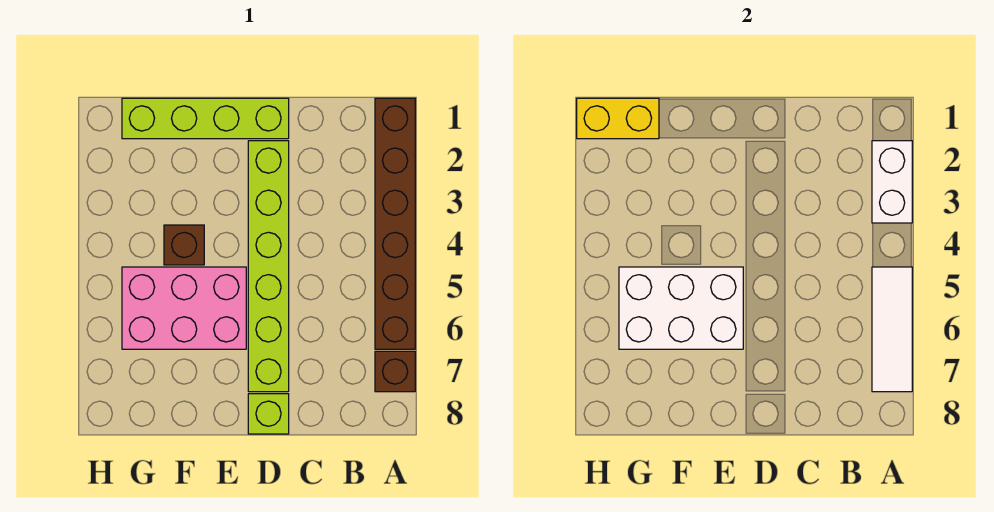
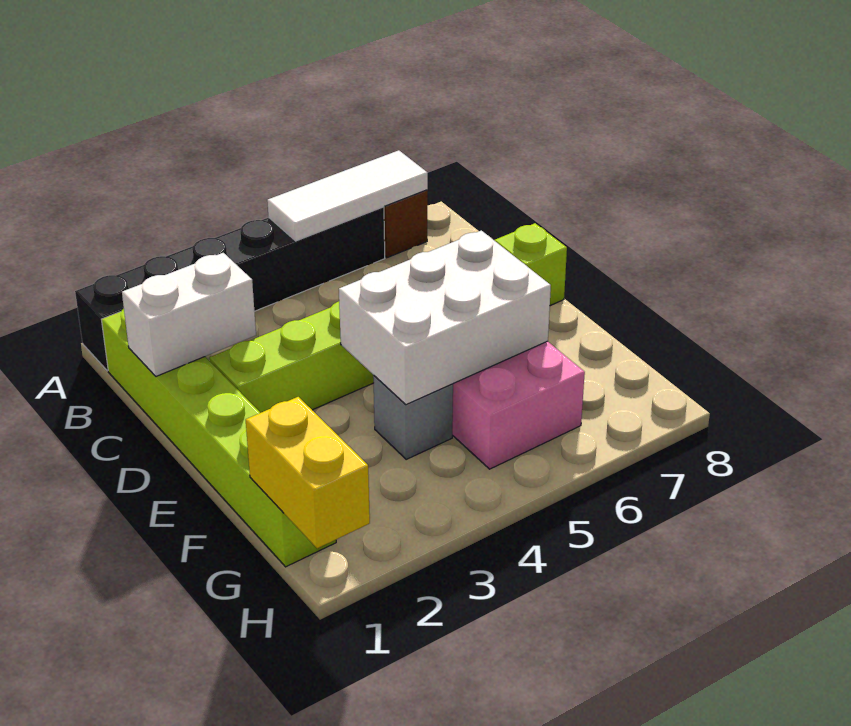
brown 1x6 brick [375,98,415,349] -> black 1x6 brick [75,207,385,371]
white 1x2 brick [872,141,912,223] -> white 1x2 brick moved to [122,253,256,376]
lime 1x4 brick [122,98,289,139] -> lime 1x6 brick [101,309,336,567]
white 2x3 brick [619,267,743,349] -> white 2x3 brick turned to [339,231,551,405]
brown 1x1 brick [164,225,204,265] -> grey 1x1 brick [373,376,453,459]

